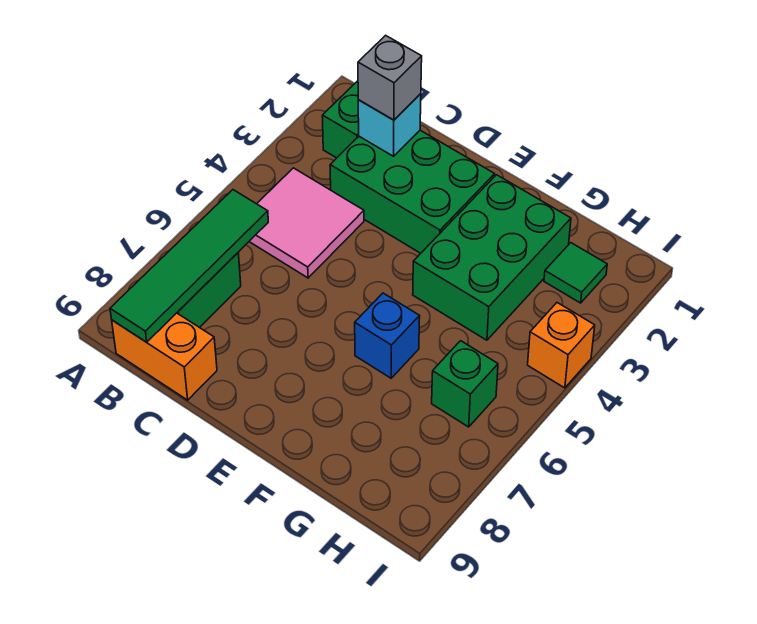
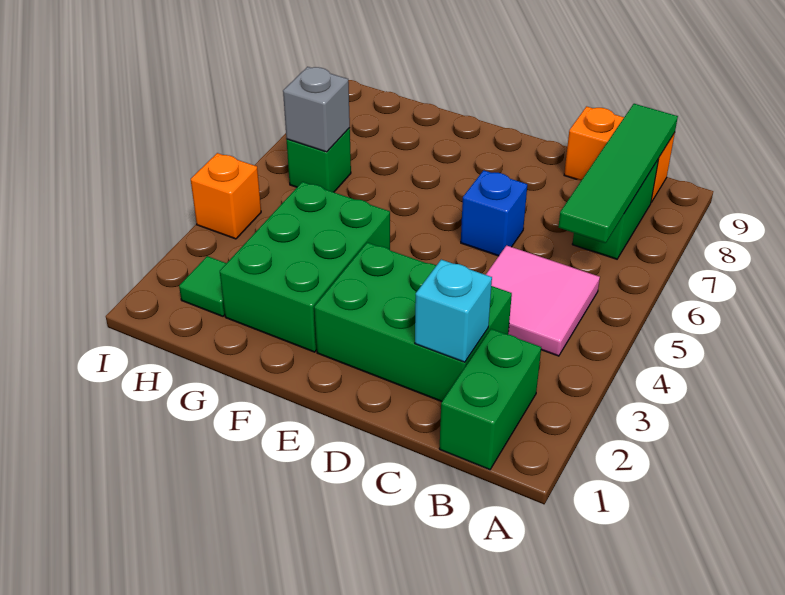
grey 1x1 brick [358,35,422,120] -> grey 1x1 brick moved to [283,67,350,152]
blue 1x1 brick [355,293,420,378] -> blue 1x1 brick moved to [461,170,527,256]

